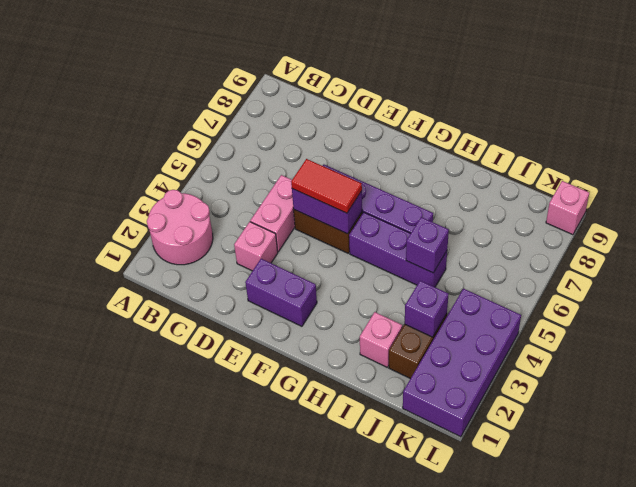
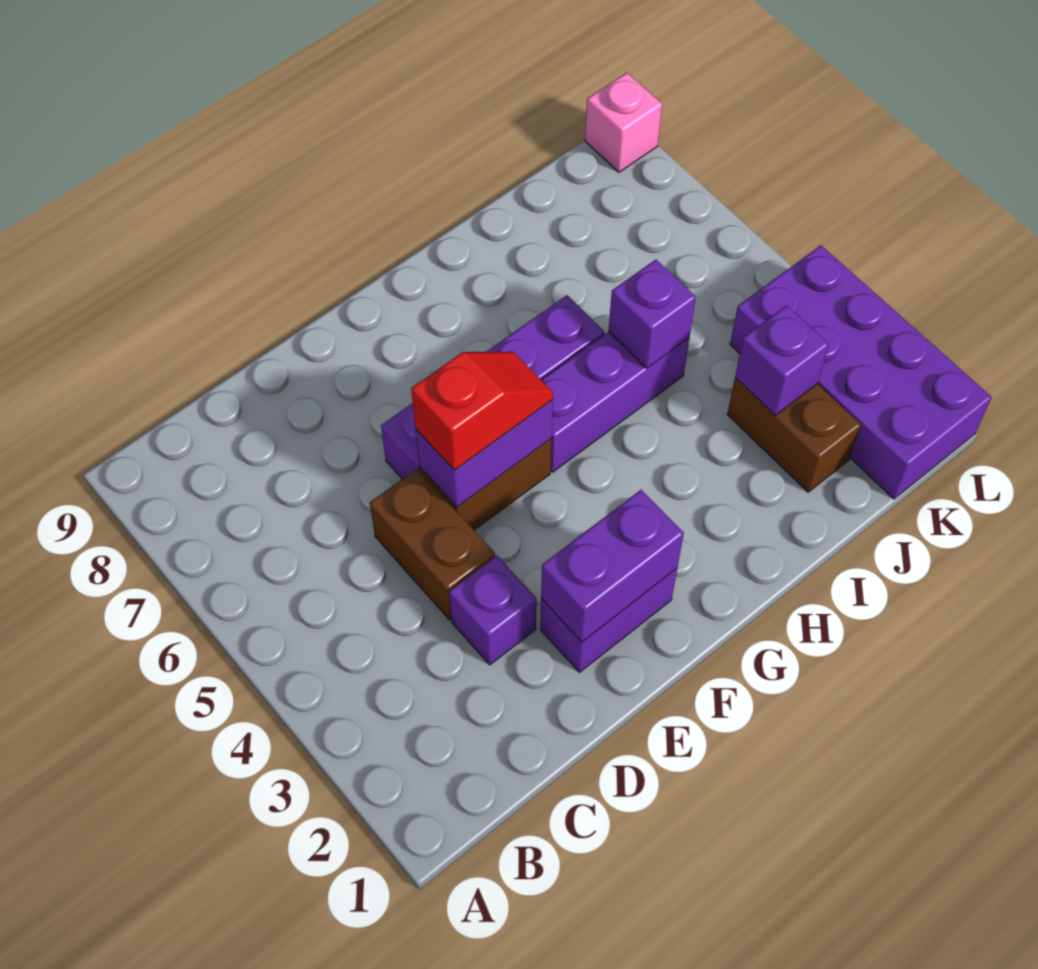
pink 2x2 round brick [147,190,213,265] -> none
pink 1x1 brick [234,222,278,271] -> purple 1x1 brick [449,556,537,665]
pink 1x2 brick [250,175,295,252] -> brown 1x2 brick [370,469,495,620]
none -> purple 1x2 brick [541,490,684,642]
red 1x2 tile [291,159,362,213] -> red 1x2 slope [411,352,553,470]
pink 1x1 brick [360,312,402,367] -> none

